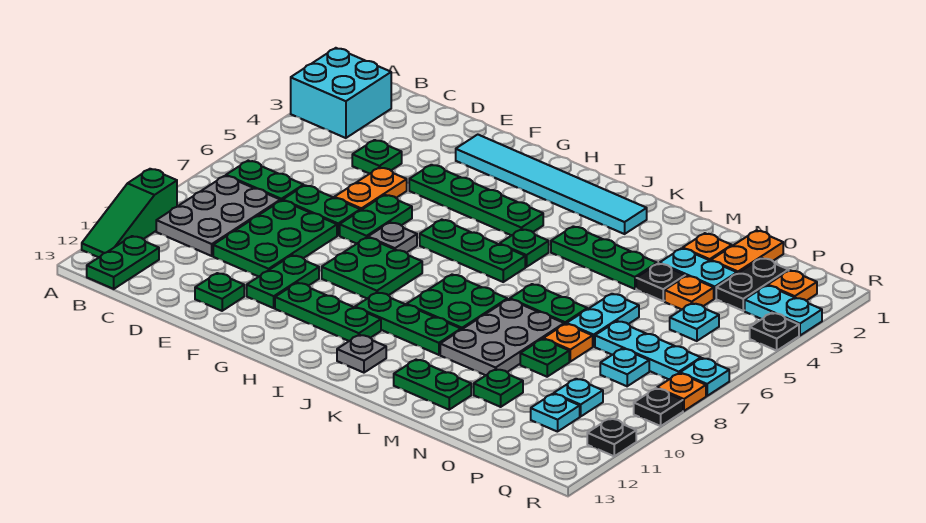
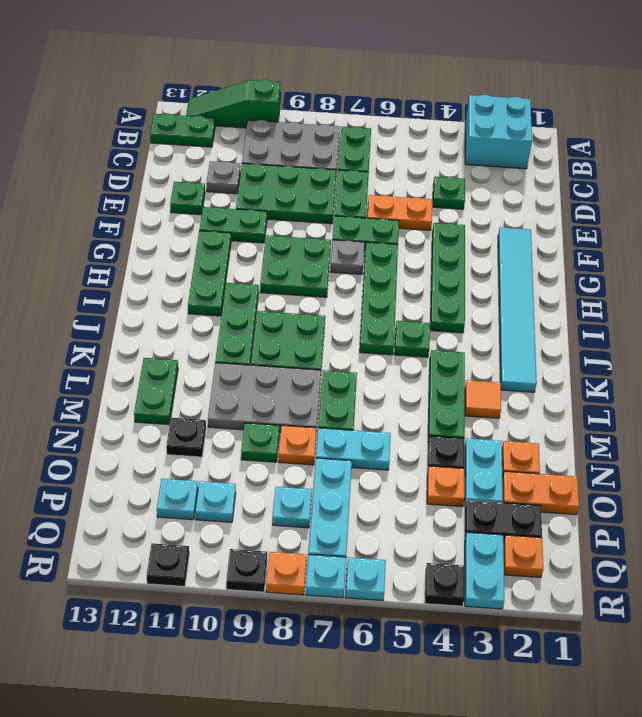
green 1x3 plate [420,220,525,282] -> green 1x4 plate [360,242,398,355]
grey 1x1 plate [337,335,386,373] -> grey 1x1 plate moved to [207,161,240,194]
none -> orange 1x1 tile [465,380,501,418]
green 1x1 plate [474,369,523,407] -> black 1x1 plate [166,418,206,457]
cyan 1x1 plate [670,303,719,341] -> cyan 1x1 plate moved to [346,557,386,601]

